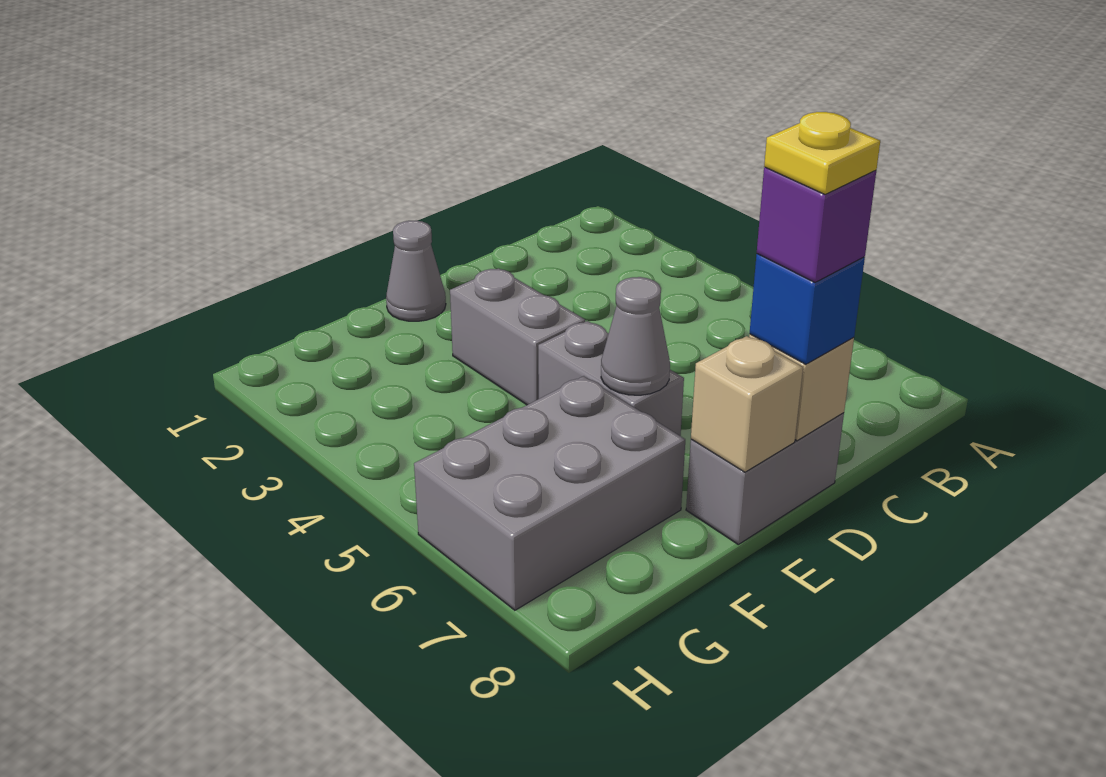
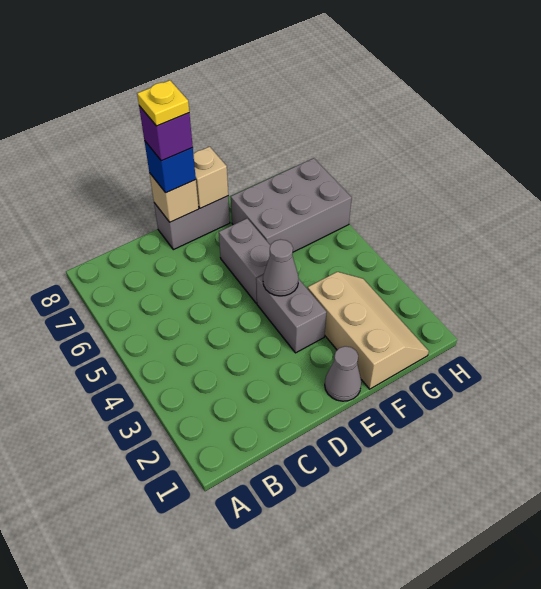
grey 1x1 cone [601,277,670,395] -> grey 1x1 cone moved to [263,240,299,296]
none -> tan 2x3 slope [308,272,429,389]

